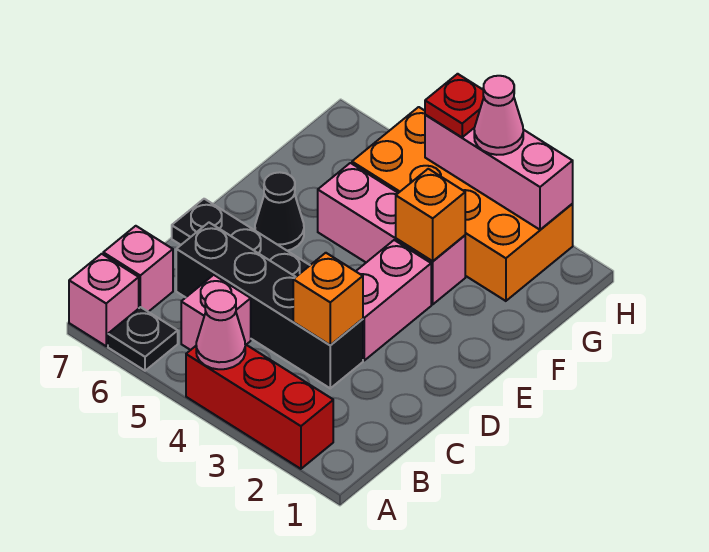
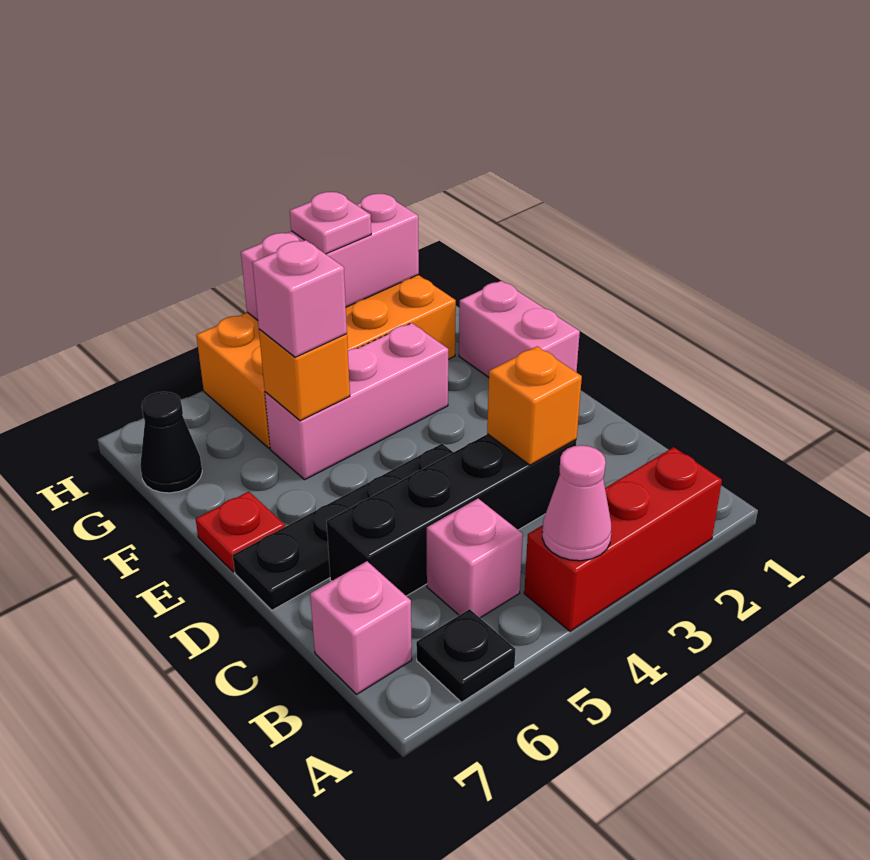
pink 1x1 brick [69,254,139,346] -> pink 1x1 brick moved to [252,240,347,357]
pink 1x2 brick [356,240,431,360] -> pink 1x2 brick moved to [459,281,580,377]
black 1x1 cone [255,172,304,251] -> black 1x1 cone moved to [140,392,202,493]
orange 1x1 brick [396,169,465,261] -> orange 1x1 brick moved to [259,329,350,421]
pink 1x1 cone [474,76,523,155] -> pink 1x1 plate [290,192,371,254]
red 1x1 plate [425,74,484,137] -> red 1x1 plate moved to [196,492,285,572]

